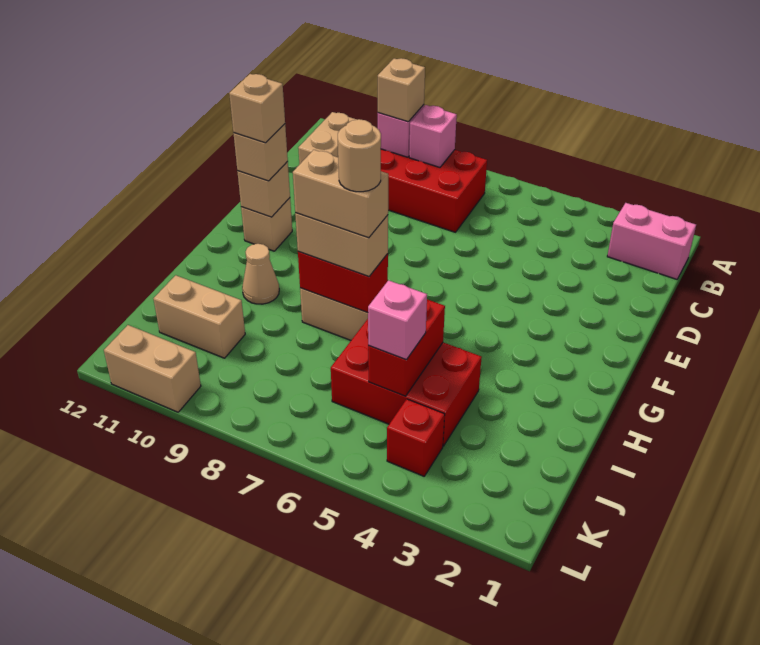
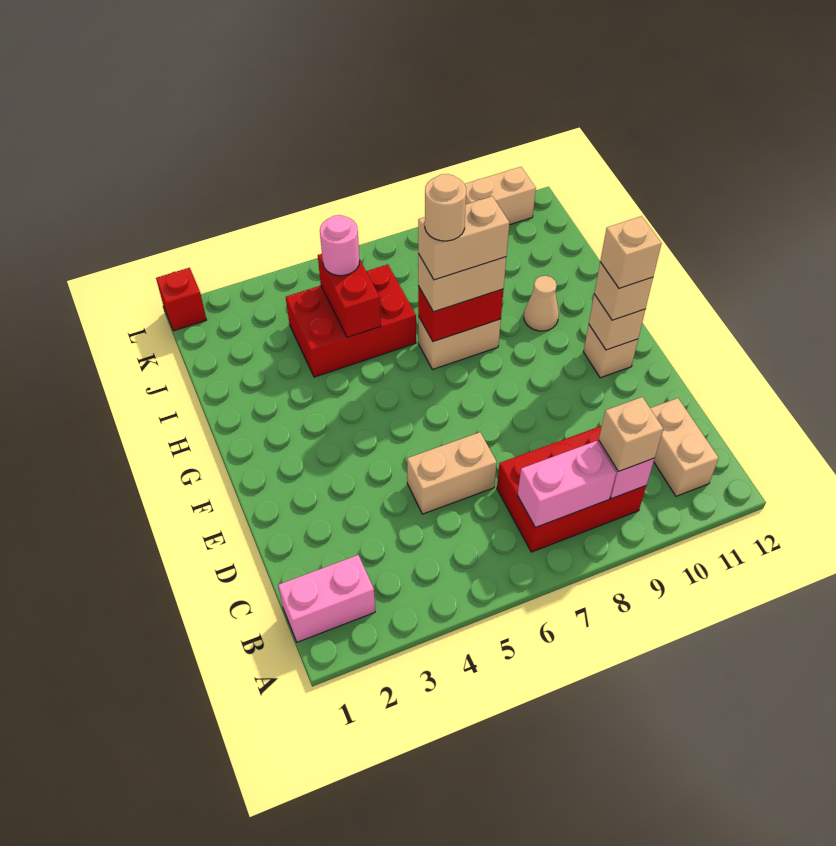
pink 1x1 brick [409,105,457,167] -> pink 1x2 brick [518,441,616,528]
pink 1x1 brick [368,280,427,360] -> pink 1x1 round brick [320,215,360,276]
tan 1x2 brick [153,275,245,358] -> tan 1x2 brick moved to [407,432,497,514]
red 1x1 brick [387,399,445,476] -> red 1x1 brick moved to [156,268,206,331]

